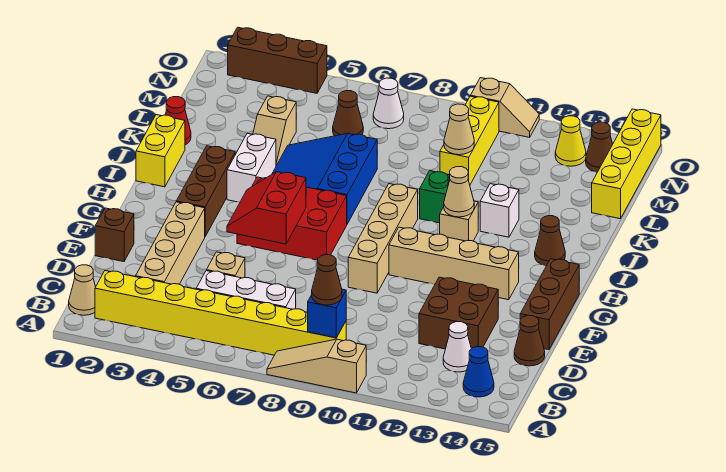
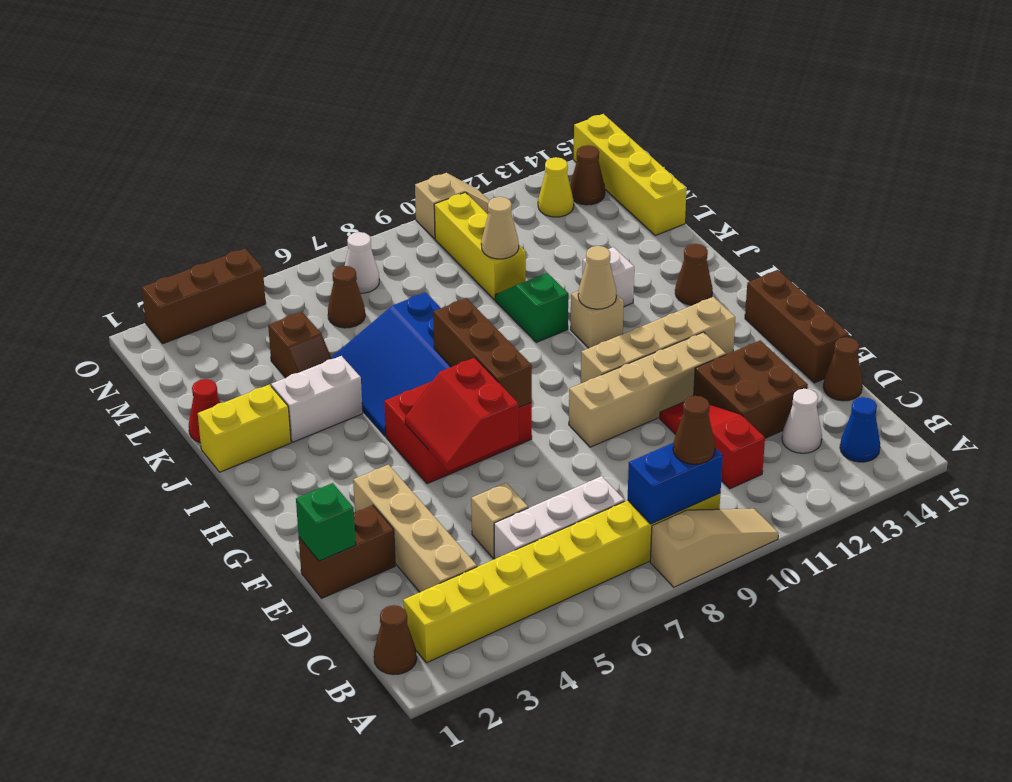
tan 1x3 slope [267,339,366,393] -> tan 1x3 slope turned to [650,509,778,587]
tan 1x1 cone [69,265,95,315] -> brown 1x1 cone [374,605,417,675]
blue 1x1 brick [308,289,346,338] -> blue 1x2 brick [627,443,723,524]
none -> red 1x3 slope [660,402,765,489]
brown 1x1 brick [95,208,134,262] -> brown 1x2 brick [299,505,395,598]
none -> green 1x1 brick [296,483,356,561]
tan 1x4 brick [348,184,418,293] -> tan 1x4 brick turned to [569,332,726,447]
brown 1x3 brick [176,146,235,236] -> brown 1x3 brick moved to [433,298,532,408]
yellow 1x2 brick [136,115,185,187] -> yellow 1x2 brick turned to [198,385,291,472]
white 1x2 brick [227,133,276,202] -> white 1x2 brick turned to [271,356,363,442]
tan 1x2 slope [253,96,296,165] -> brown 1x2 slope [268,312,332,378]

